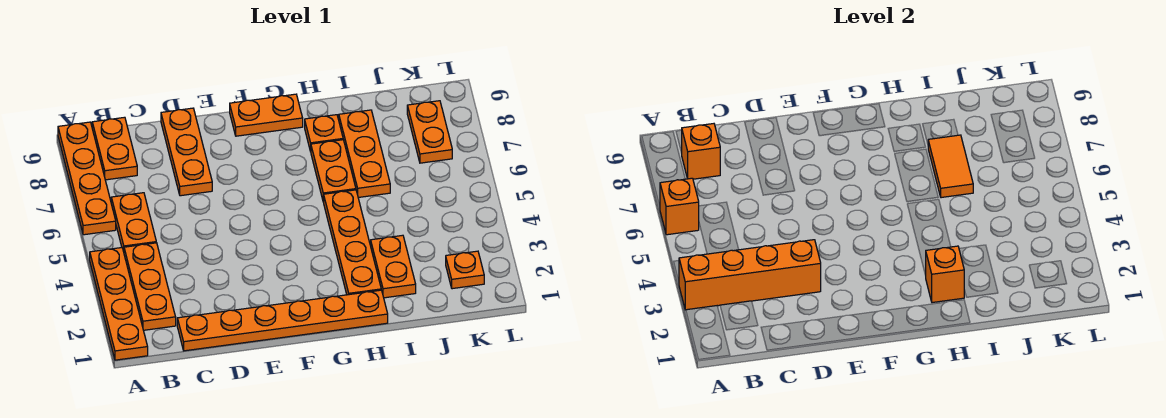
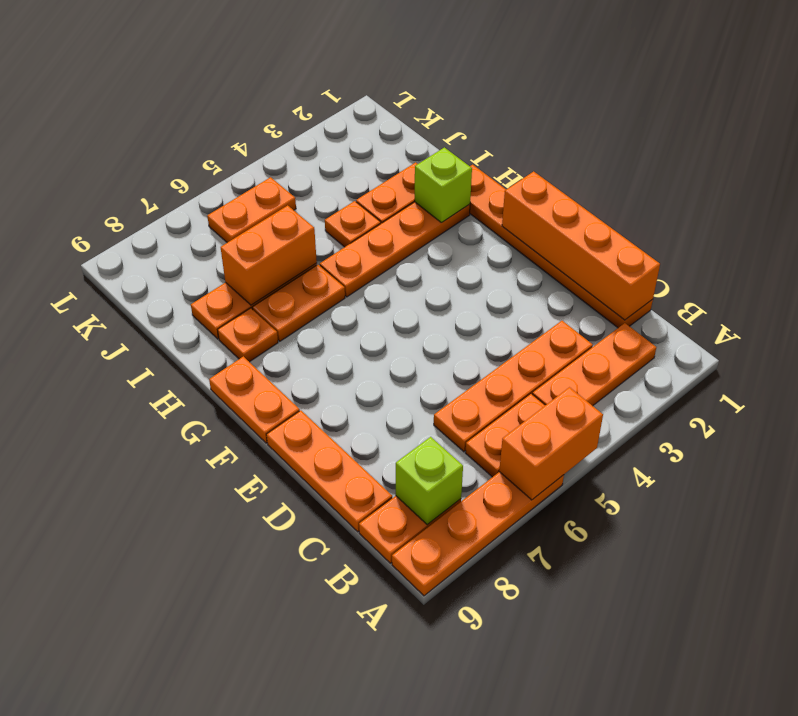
orange 1x4 plate [90,248,148,360] -> orange 1x4 plate moved to [434,321,593,452]
orange 1x4 brick [679,240,821,310] -> orange 1x4 brick moved to [502,171,660,320]
orange 1x1 brick [660,178,699,235] -> orange 1x2 brick [499,387,603,500]
orange 1x1 brick [682,124,720,179] -> lime 1x1 brick [396,437,463,525]
orange 1x3 plate [161,108,212,196] -> orange 1x3 plate turned to [266,410,392,532]
orange 1x1 brick [925,246,964,303] -> lime 1x1 brick [415,147,472,222]
orange 1x2 tile [928,135,973,198] -> orange 1x2 brick [221,205,317,305]
orange 1x1 plate [446,251,484,289] -> orange 1x1 plate moved to [325,201,381,247]
orange 1x2 plate [407,101,452,163] -> orange 1x2 plate moved to [207,177,296,243]

